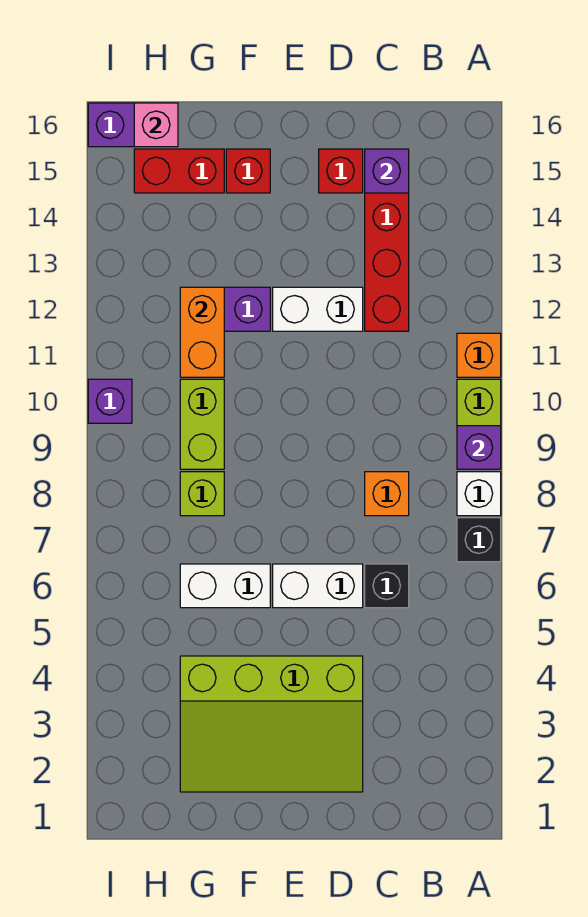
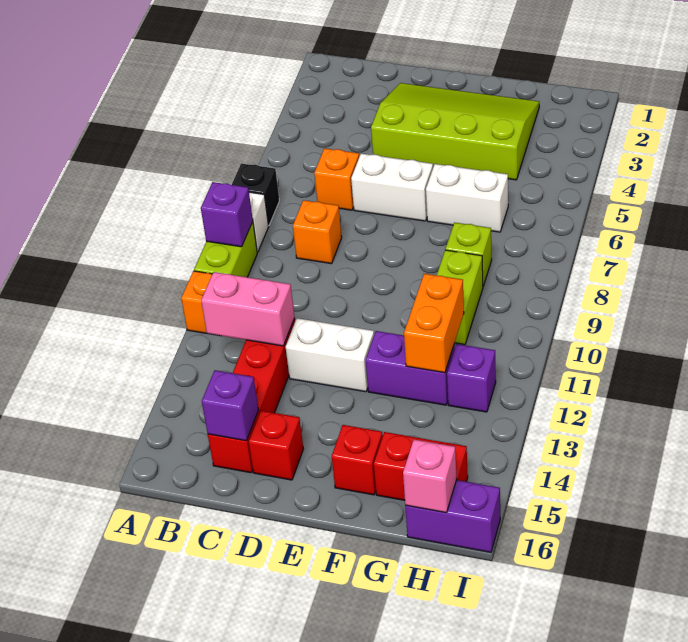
none -> pink 1x2 brick [201,272,295,346]
black 1x1 brick [365,564,409,608] -> orange 1x1 brick [314,148,359,210]
purple 1x1 brick [88,379,132,423] -> purple 1x1 brick moved to [447,344,496,412]

